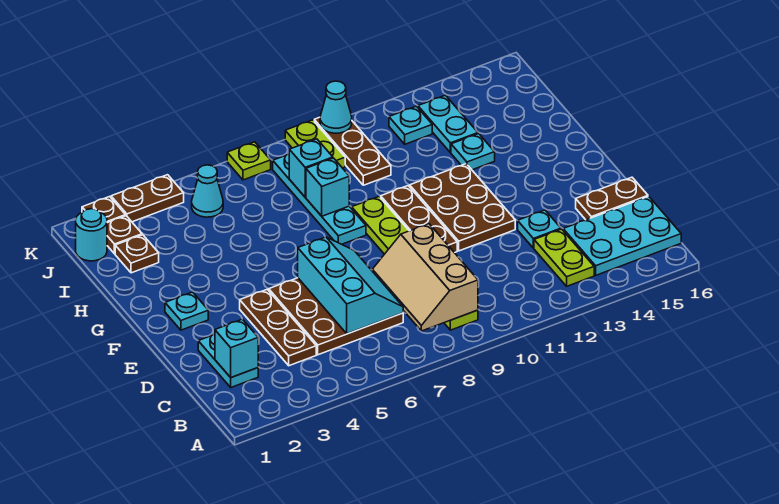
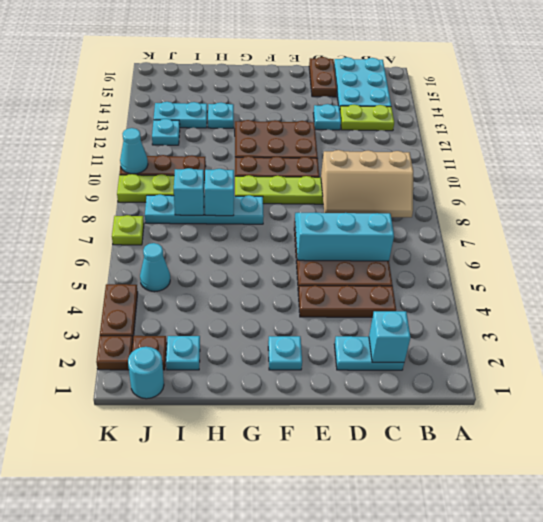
brown 1x1 plate [115,235,159,273] -> cyan 1x1 plate [166,336,200,370]

